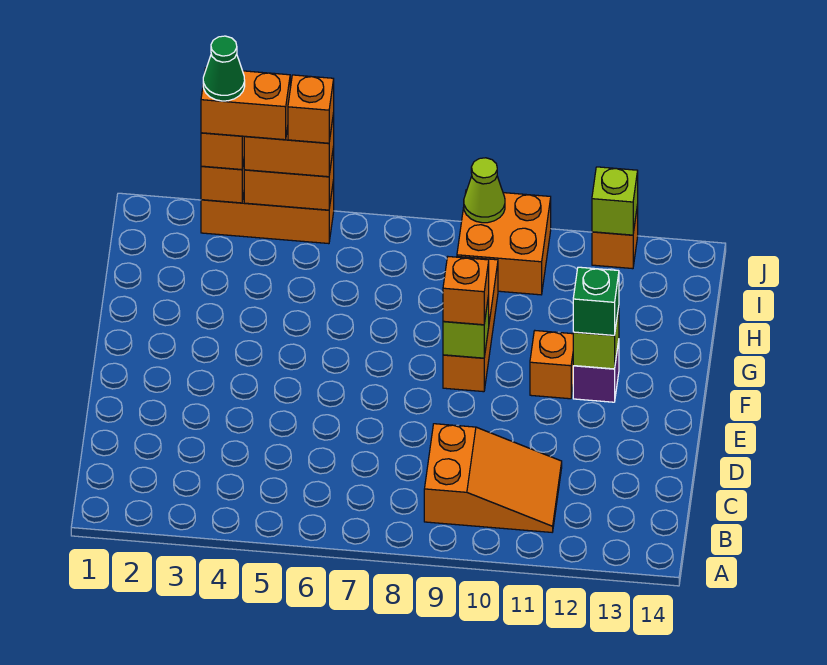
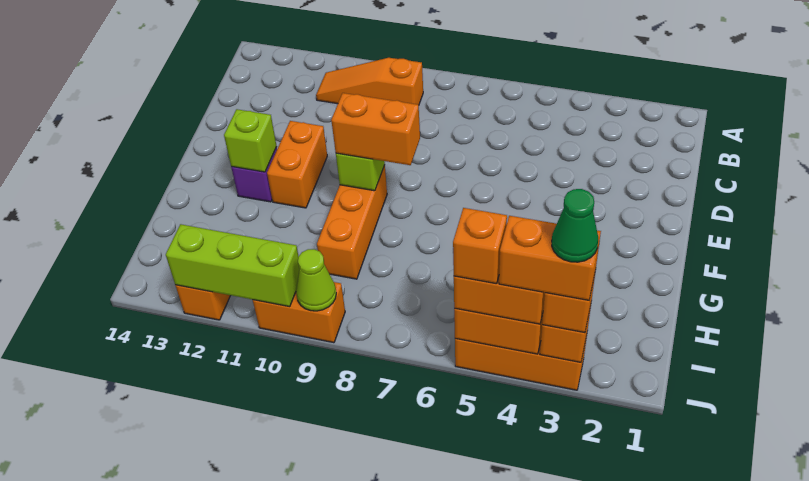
orange 2x3 slope [424,424,562,532] -> orange 1x3 slope [316,58,423,105]
orange 1x1 brick [443,257,489,325] -> orange 1x2 brick [331,93,420,165]
orange 1x1 brick [530,331,573,399] -> orange 1x2 brick [267,121,327,208]
green 1x1 brick [573,267,619,335] -> none
orange 2x2 brick [457,190,551,295] -> orange 1x2 brick [253,282,345,343]
lime 1x1 brick [592,167,638,235] -> lime 1x3 brick [166,224,299,307]

